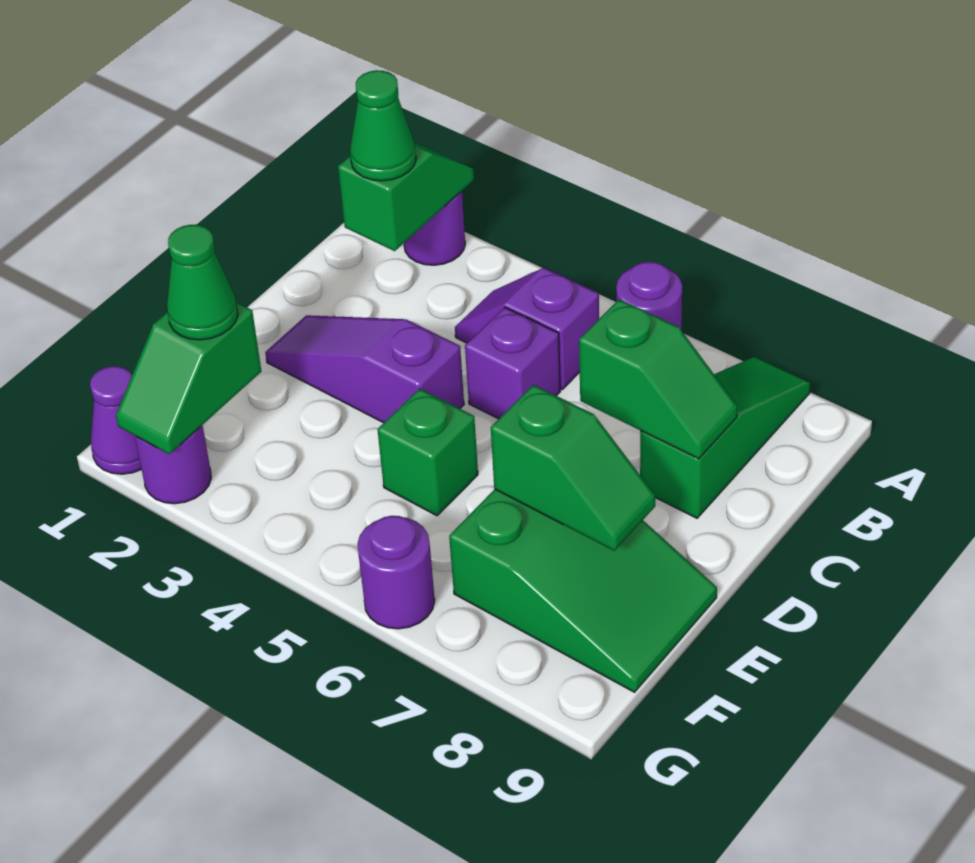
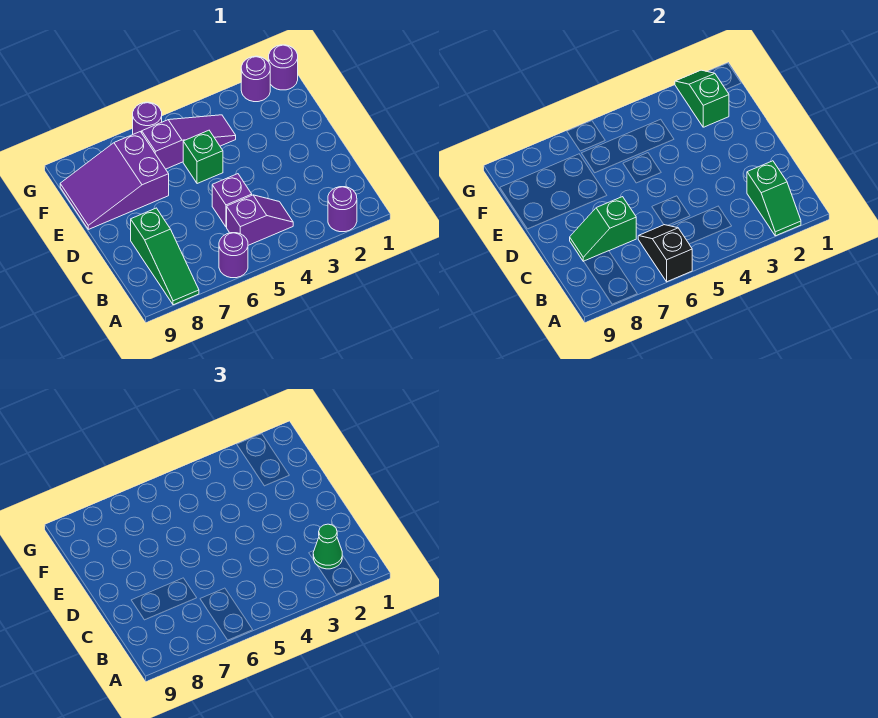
none -> black 1x2 slope [638,225,692,282]
purple 1x3 slope [265,315,464,423] -> purple 1x3 slope moved to [142,115,236,169]
green 2x3 slope [449,489,717,692] -> purple 2x3 slope [60,132,169,229]
green 1x2 slope [491,385,655,551] -> none
green 1x1 cone [167,225,238,340] -> none
purple 1x1 cone [90,366,141,474] -> purple 1x1 round brick [269,45,298,90]

